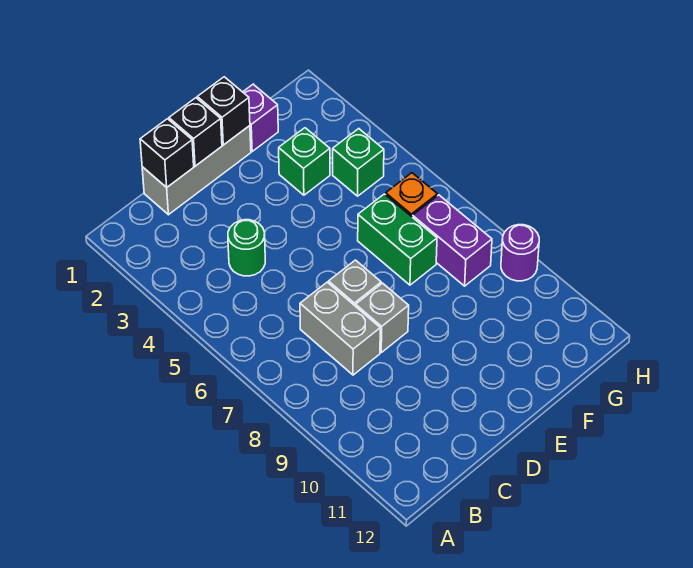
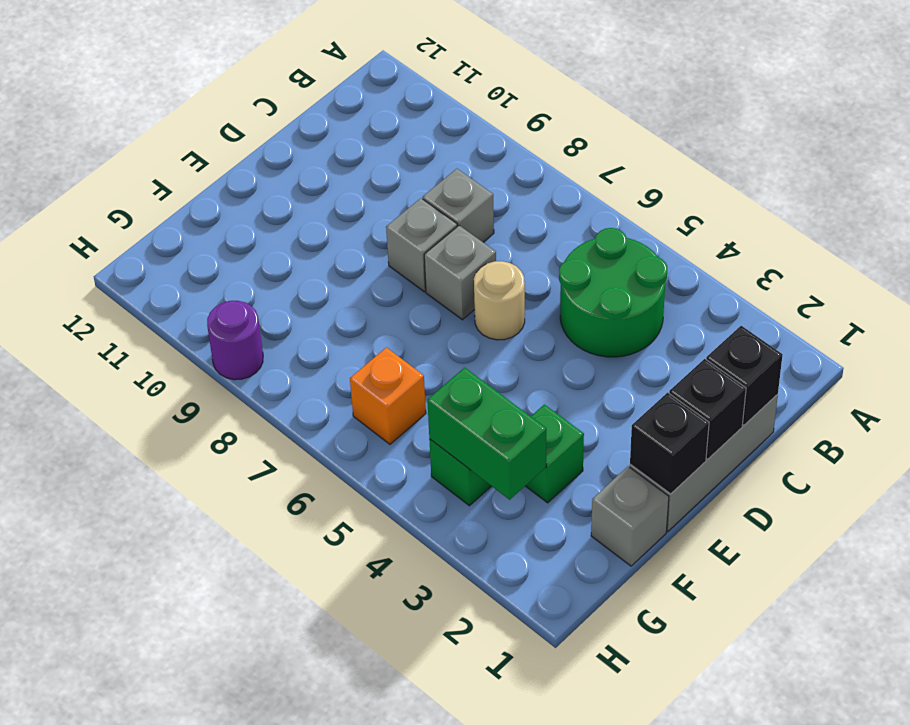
green 1x1 round brick [228,220,265,276] -> green 2x2 round brick [559,228,667,357]
grey 1x2 brick [300,282,380,375] -> grey 1x1 brick [423,169,494,242]
none -> tan 1x1 round brick [474,261,525,340]
purple 1x1 brick [243,84,278,151] -> grey 1x1 brick [591,466,669,566]
green 1x2 brick [358,194,437,285] -> green 1x2 brick moved to [427,368,546,500]
purple 1x2 brick [413,195,492,286] -> none

